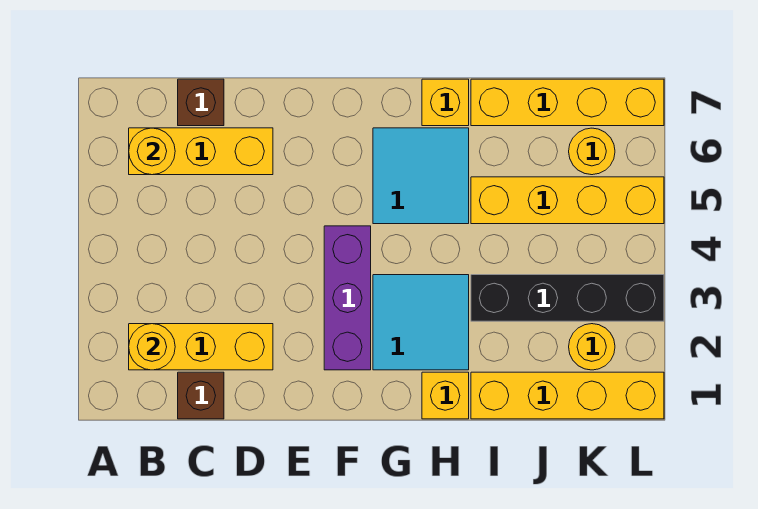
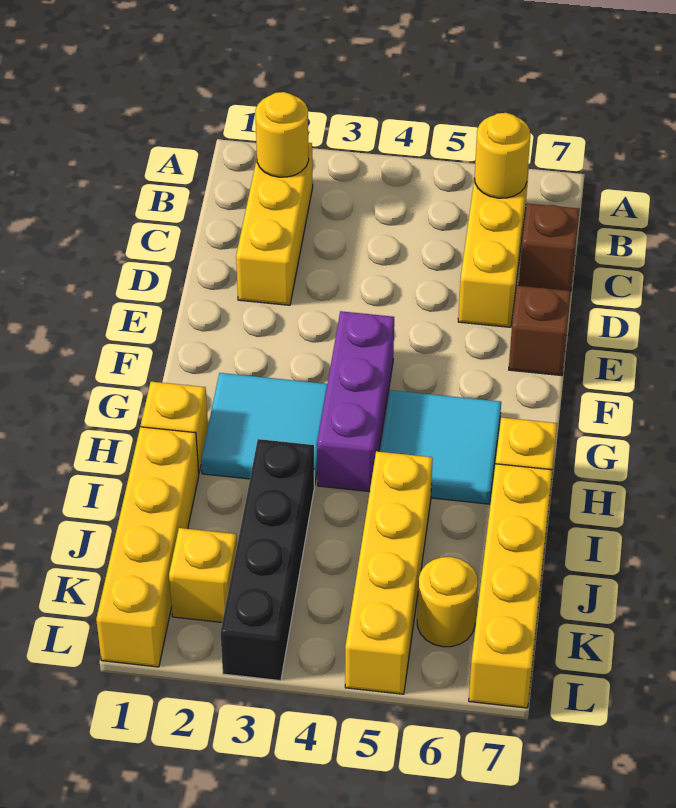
brown 1x1 brick [178,372,224,419] -> brown 1x1 brick moved to [509,286,571,376]
purple 1x3 brick [324,226,371,370] -> purple 1x3 brick turned to [317,311,394,492]
yellow 1x1 round brick [569,324,615,370] -> yellow 1x1 brick [169,528,237,622]

